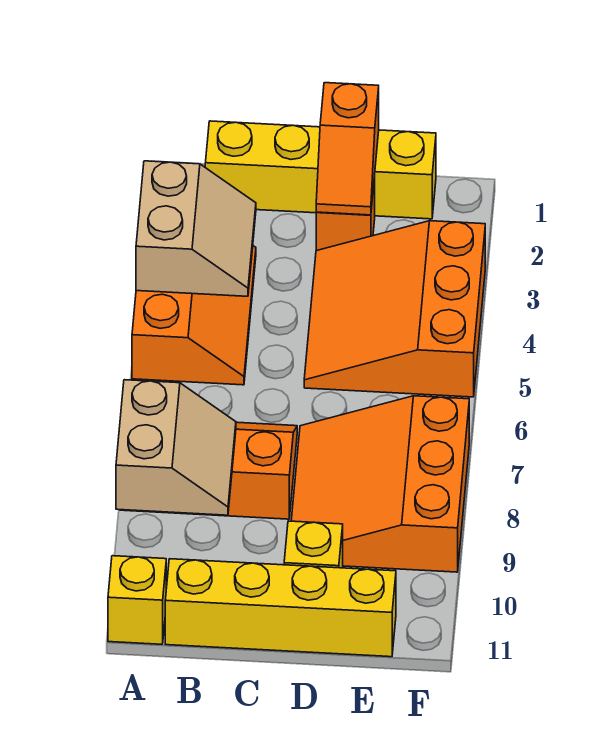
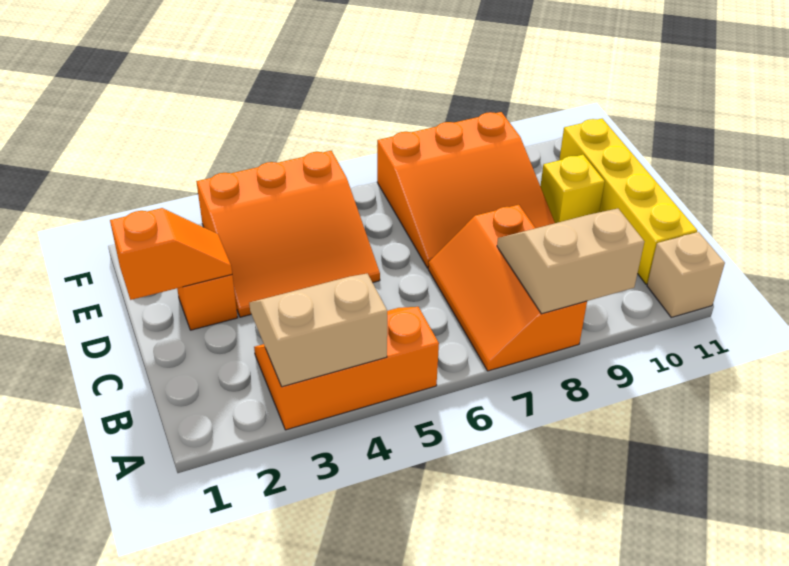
yellow 1x1 brick [108,556,166,644] -> tan 1x1 brick [647,232,725,317]
yellow 1x4 brick [205,121,436,219] -> none

